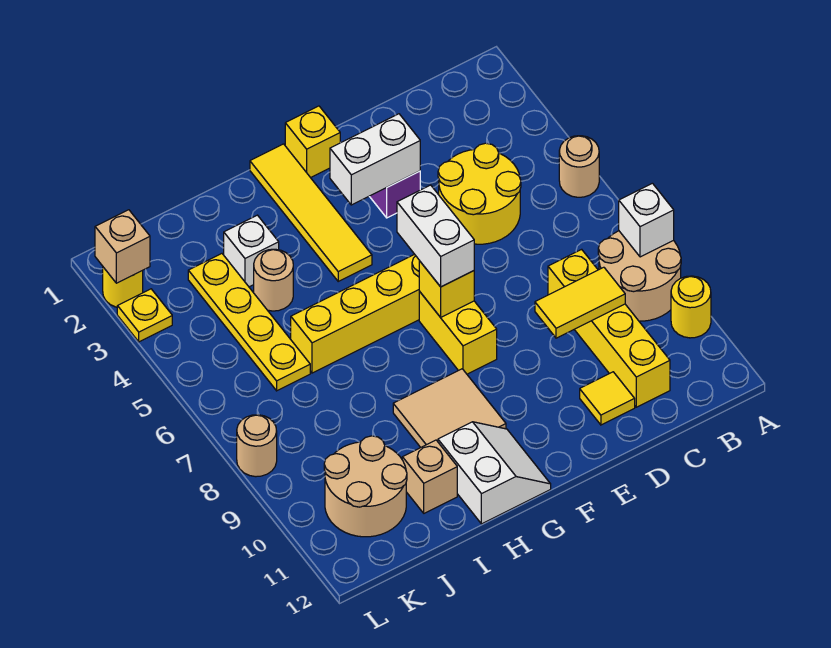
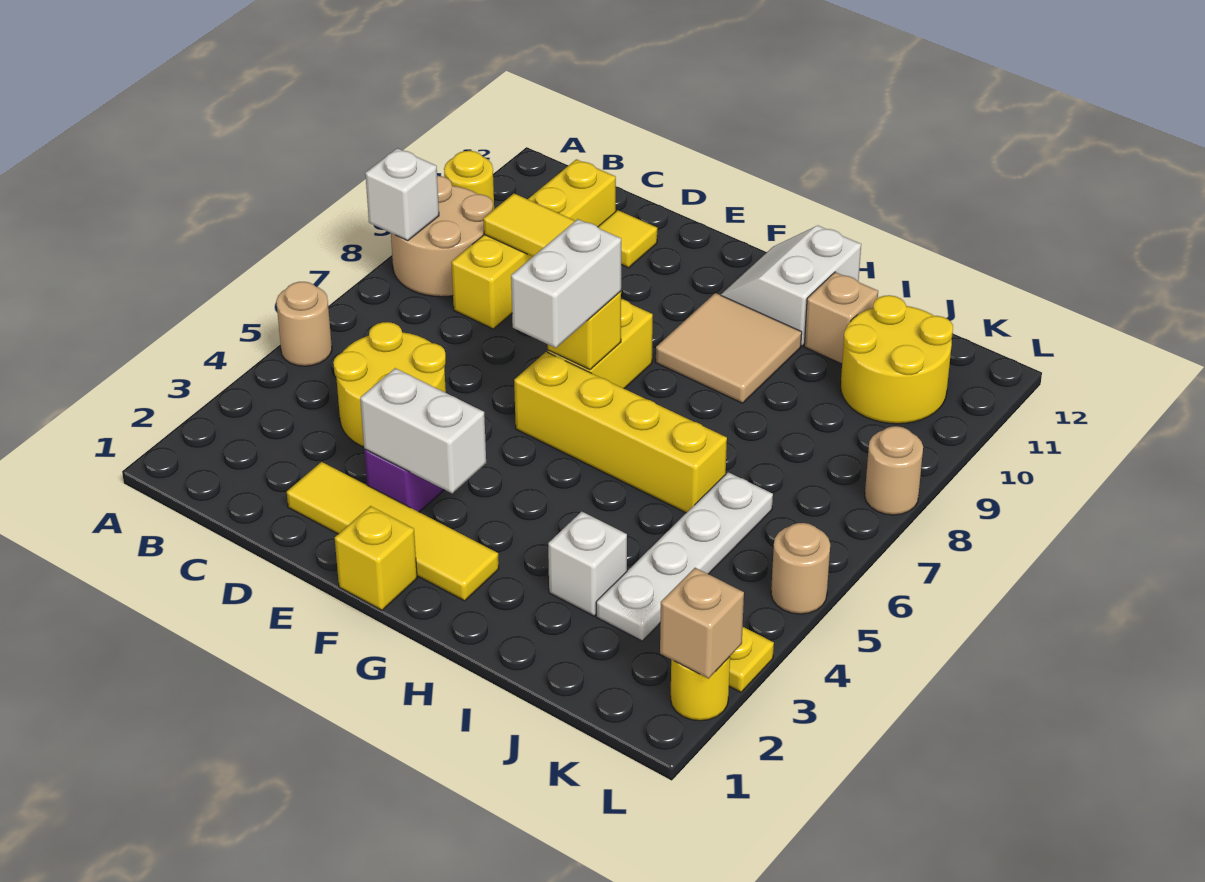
yellow 1x4 tile [250,144,372,281] -> yellow 1x4 tile turned to [287,462,499,601]
tan 1x1 round brick [254,249,293,311] -> tan 1x1 round brick moved to [771,523,830,614]
yellow 1x4 plate [188,254,310,391] -> white 1x4 plate [596,472,773,641]
tan 2x2 round brick [324,436,407,537] -> yellow 2x2 round brick [841,295,953,424]

